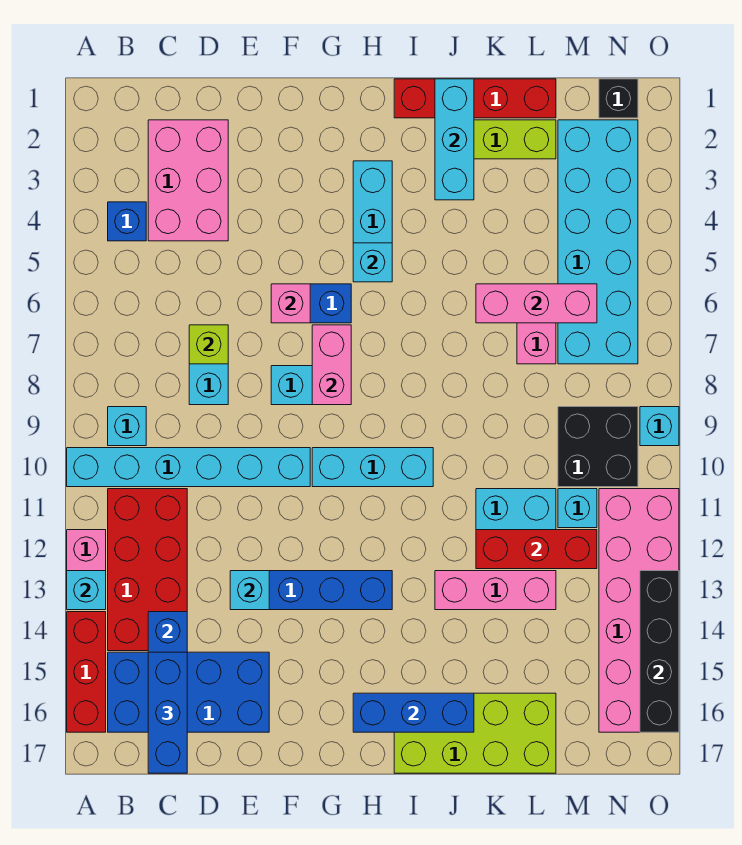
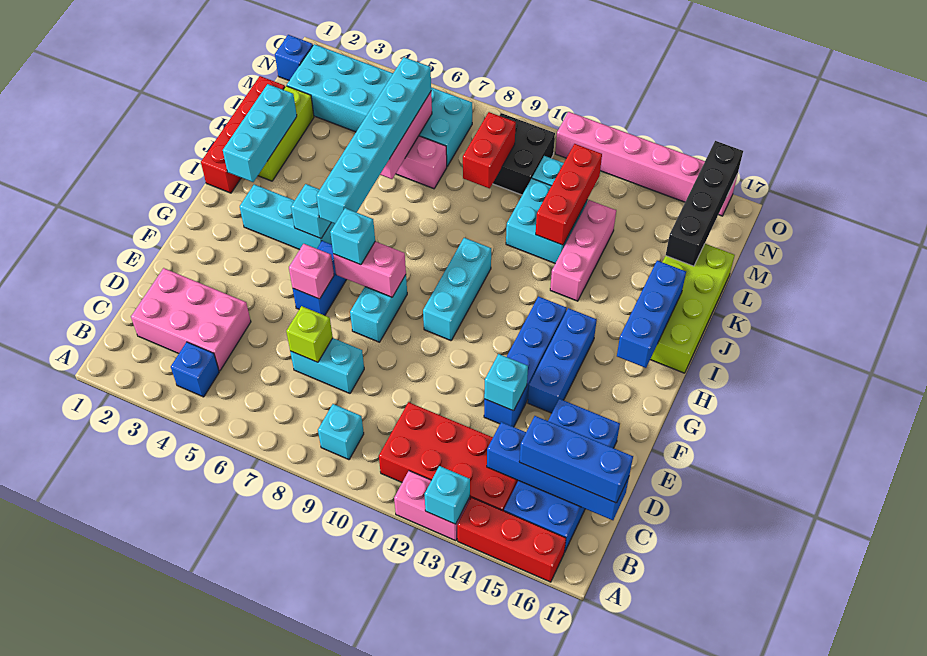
cyan 1x6 brick [67,448,310,487] -> cyan 1x6 brick moved to [316,57,431,224]
none -> blue 1x3 brick [528,308,597,413]
cyan 1x3 brick [435,79,474,200] -> cyan 1x3 brick turned to [223,84,297,182]
none -> red 1x2 brick [463,112,516,188]
black 1x1 brick [599,79,638,118] -> blue 1x1 brick [275,35,313,80]
pink 2x6 brick [599,489,679,732] -> pink 1x6 brick [555,112,738,216]
cyan 1x1 brick [640,407,679,446] -> cyan 1x1 brick moved to [330,208,375,265]
black 1x4 brick [640,571,679,732] -> black 1x4 brick turned to [666,141,743,266]

